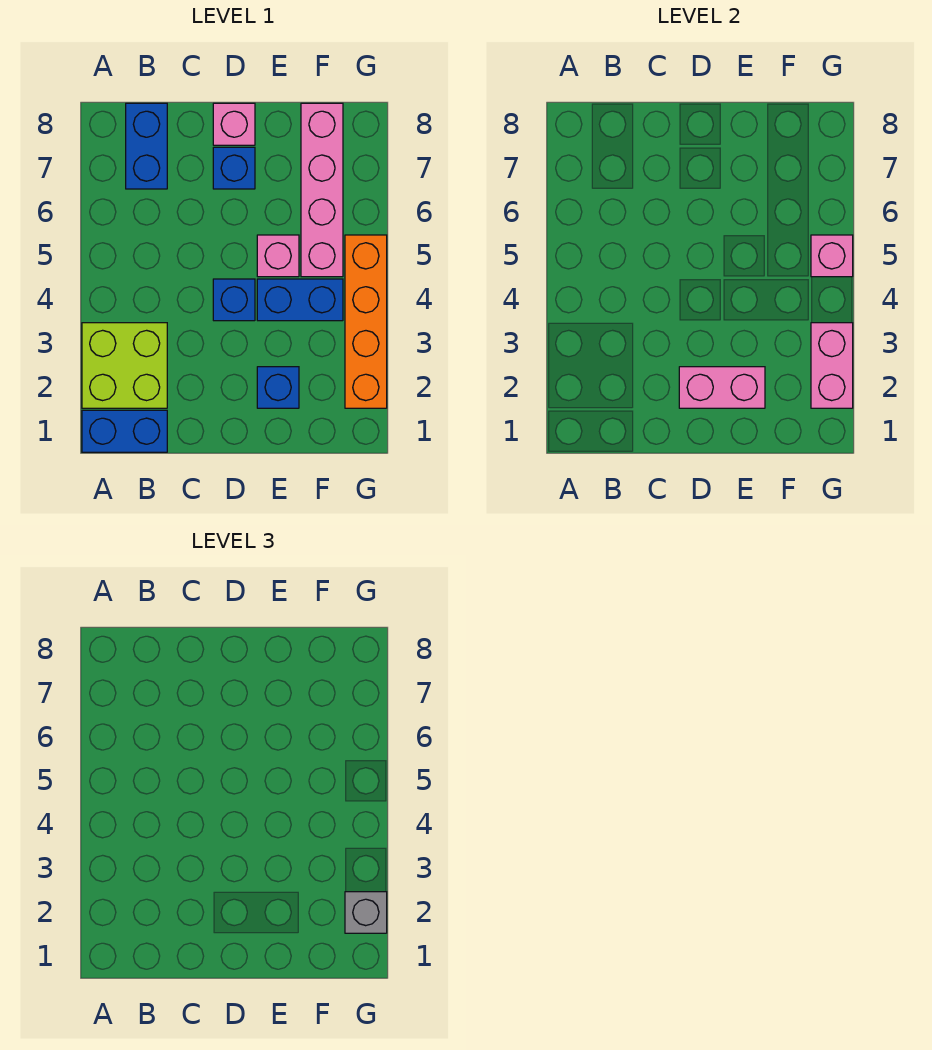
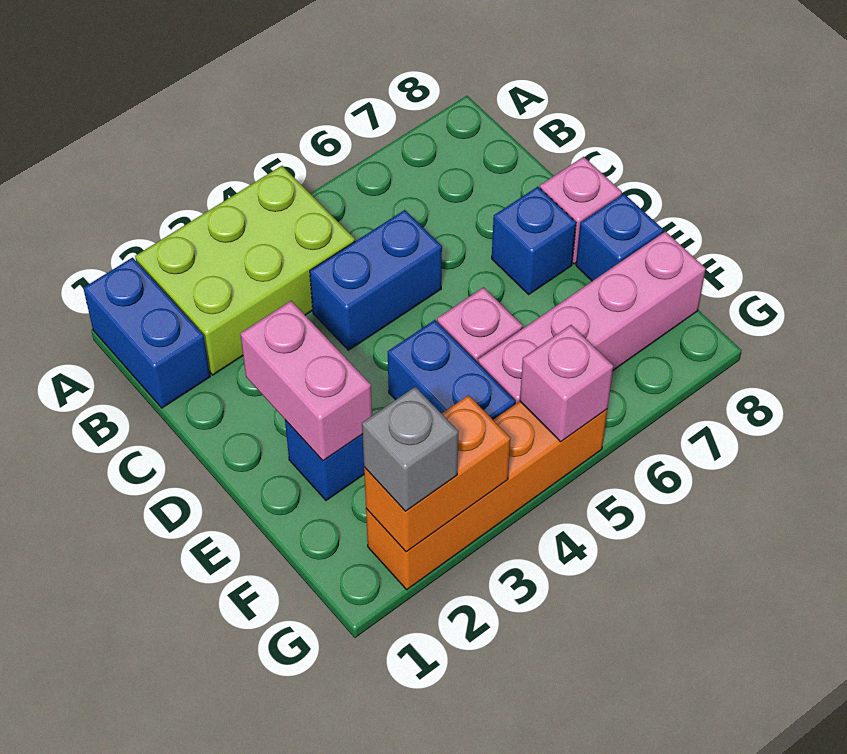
lime 2x2 brick [82,323,167,408] -> lime 2x3 brick [135,166,355,375]
blue 1x2 brick [126,103,167,189] -> blue 1x2 brick moved to [310,210,442,350]
blue 1x1 brick [213,279,255,321] -> blue 1x1 brick moved to [576,194,663,281]
pink 1x2 brick [811,323,853,408] -> orange 1x2 brick [364,395,511,552]

